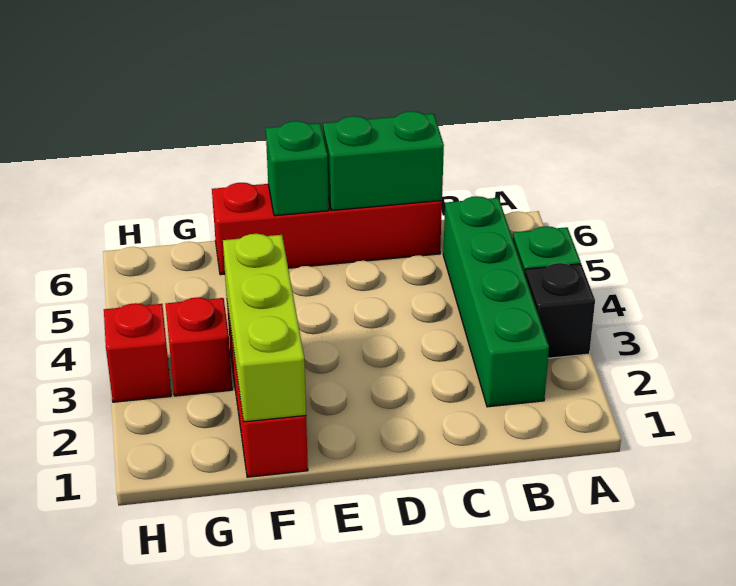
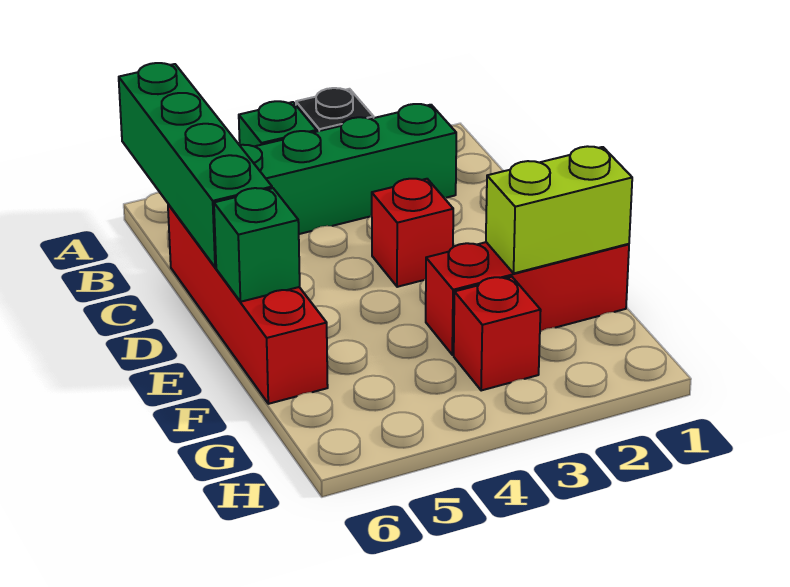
green 1x2 brick [323,111,444,210] -> green 1x4 brick [119,63,272,267]
lime 1x3 brick [223,234,306,422] -> lime 1x2 brick [486,146,632,273]
red 1x1 brick [104,303,171,402] -> red 1x1 brick moved to [372,179,453,287]

